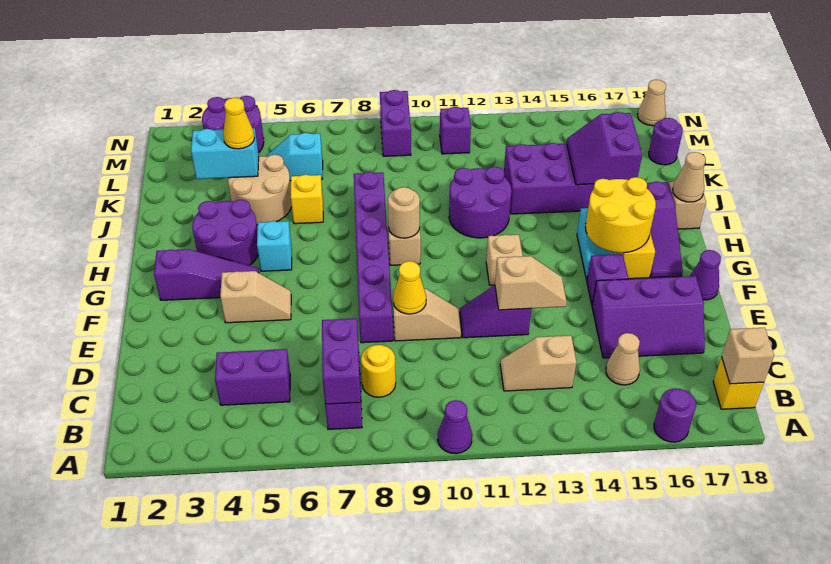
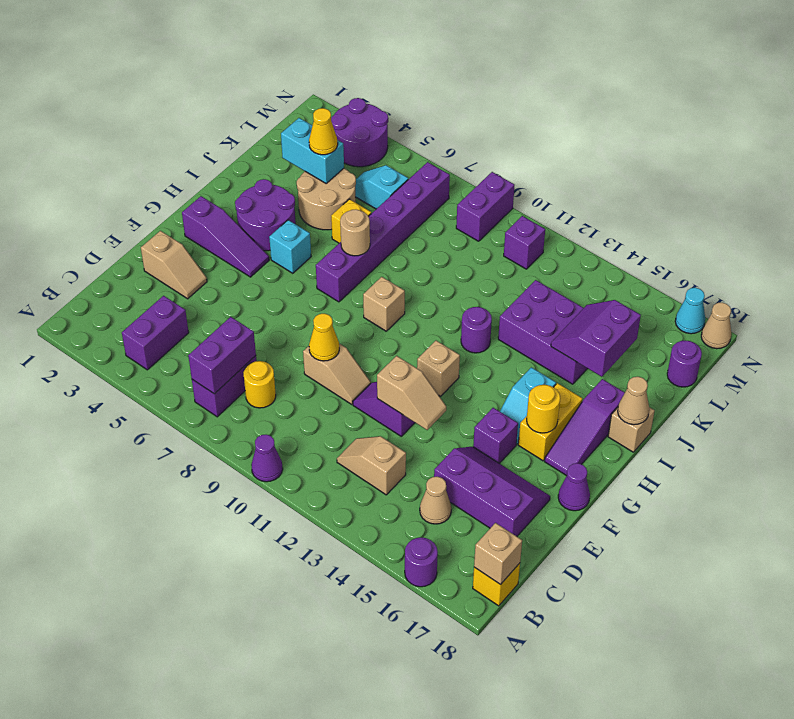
purple 1x2 brick [215,349,290,405] -> purple 1x2 brick turned to [122,296,189,370]
purple 2x3 slope [592,276,705,358] -> purple 2x3 slope turned to [434,447,550,536]
purple 1x6 brick [354,172,393,343] -> purple 1x6 brick moved to [316,162,450,302]
tan 1x2 slope [220,271,291,323] -> tan 1x2 slope moved to [141,231,207,299]
yellow 2x2 round brick [585,177,656,253] -> yellow 1x1 round brick [527,385,560,433]
tan 1x1 round brick [388,187,420,238] -> tan 1x1 round brick moved to [340,210,370,256]
purple 2x2 round brick [449,167,512,238] -> purple 1x1 round brick [461,307,492,353]
none -> cyan 1x1 cone [675,288,705,334]

